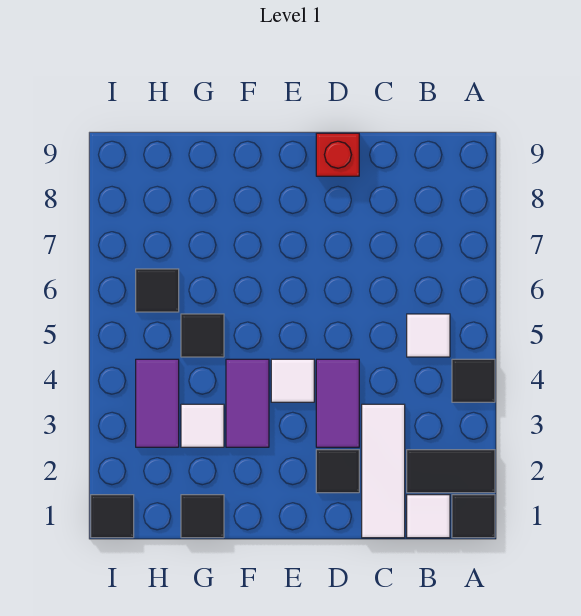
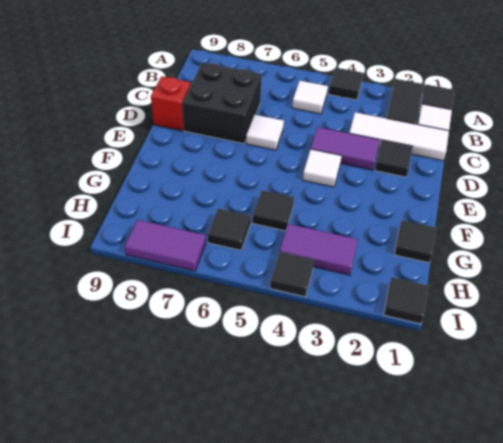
none -> black 2x2 brick [182,63,262,144]
purple 1x2 tile [226,359,269,447] -> purple 1x2 tile moved to [125,220,206,271]
white 1x1 tile [181,404,224,447] -> white 1x1 tile moved to [246,115,284,150]
none -> black 1x1 tile [270,252,314,297]

